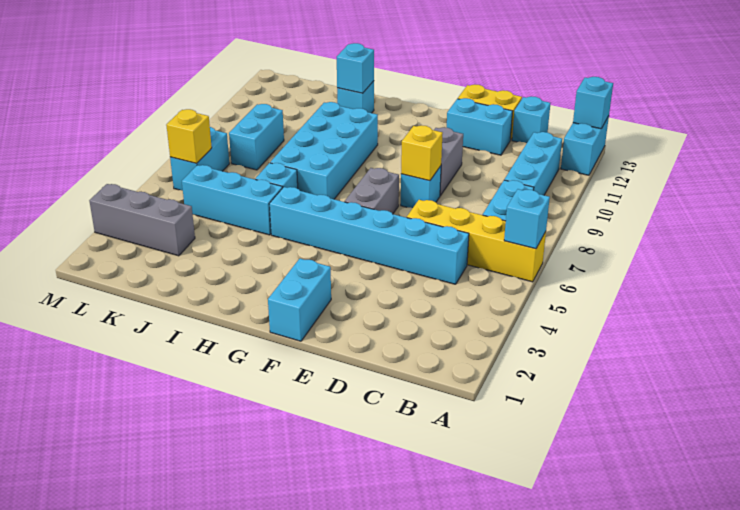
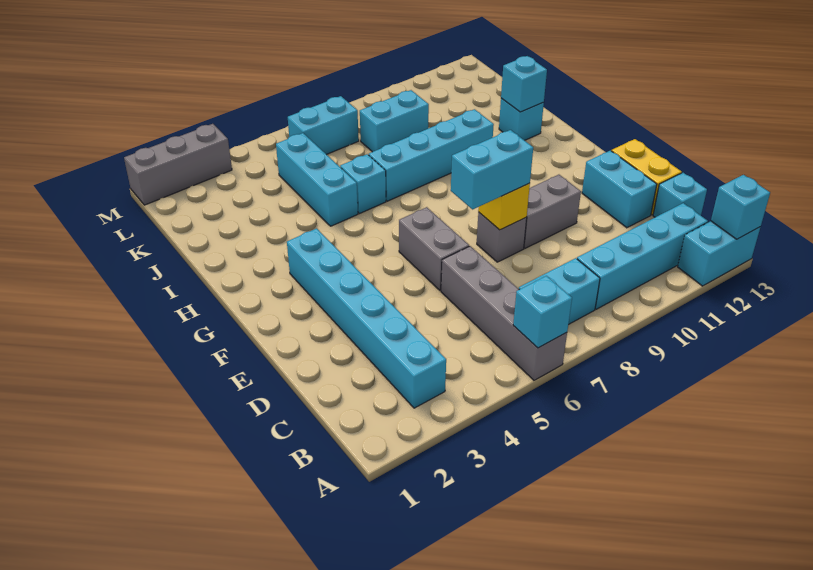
yellow 1x4 brick [407,200,546,282] -> grey 1x4 brick [441,246,567,380]
cyan 1x3 brick [504,132,562,195] -> cyan 1x4 brick [577,203,708,309]
cyan 1x6 brick [269,187,469,284] -> cyan 1x6 brick moved to [287,228,446,408]
cyan 1x1 brick [401,166,441,208] -> grey 1x1 brick [477,212,527,262]
cyan 1x2 brick [268,259,331,341] -> cyan 1x2 brick moved to [451,130,533,209]
grey 1x2 brick [345,168,399,214] -> grey 1x2 brick turned to [399,207,469,291]
cyan 2x4 brick [270,102,378,199] -> cyan 1x4 brick [369,109,494,201]
grey 1x3 brick [89,184,195,256] -> grey 1x3 brick turned to [124,124,232,205]
yellow 1x1 brick [166,109,212,163] -> none

